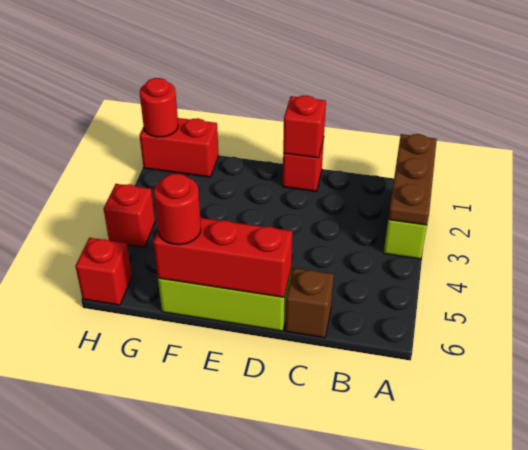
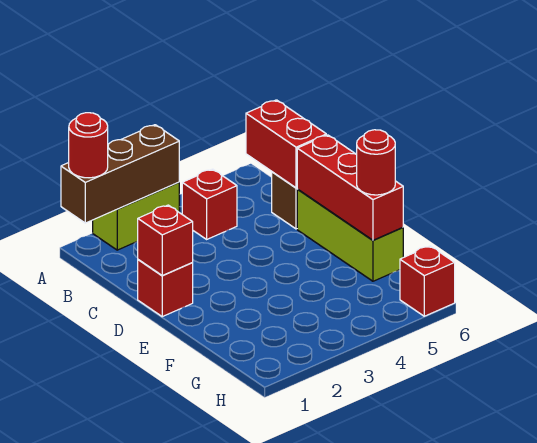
brown 1x3 plate [388,134,437,225] -> brown 1x3 brick [61,125,179,223]
red 1x2 brick [139,118,219,177] -> red 1x2 brick moved to [246,100,326,188]
red 1x1 round brick [140,78,178,137] -> red 1x1 round brick moved to [69,113,108,178]
red 1x1 brick [104,184,155,247] -> red 1x1 brick moved to [182,169,237,239]

